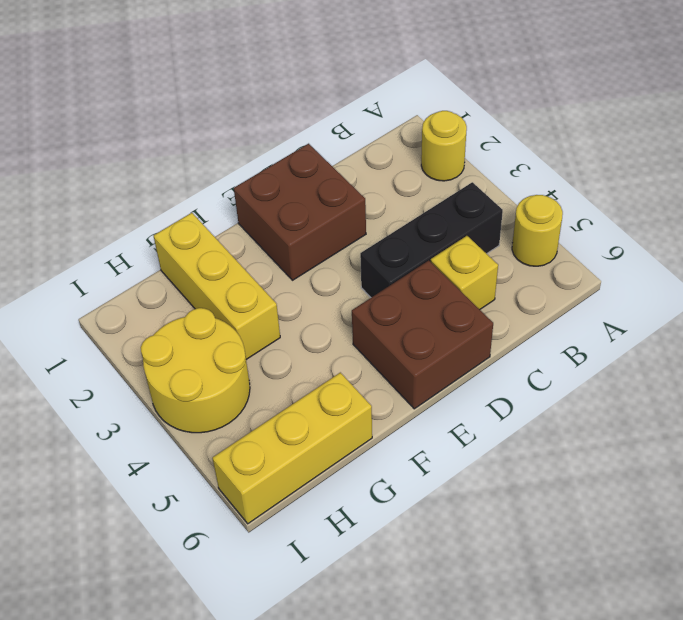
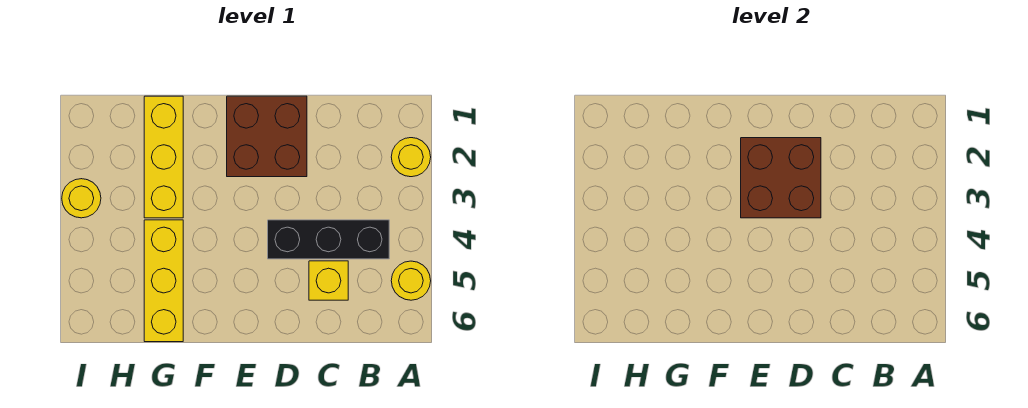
brown 2x2 brick [352,260,493,409] -> brown 2x2 brick moved to [741,138,821,218]
yellow 1x3 brick [212,373,372,524] -> yellow 1x3 brick turned to [144,220,183,342]
yellow 2x2 round brick [141,308,250,433] -> yellow 1x1 round brick [62,179,101,218]

